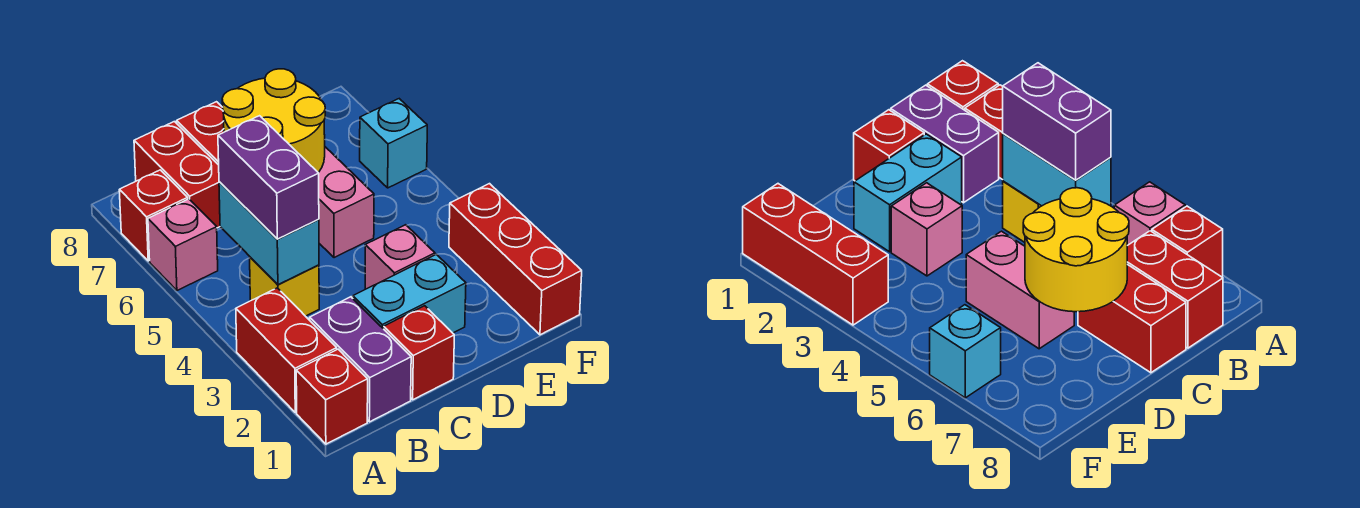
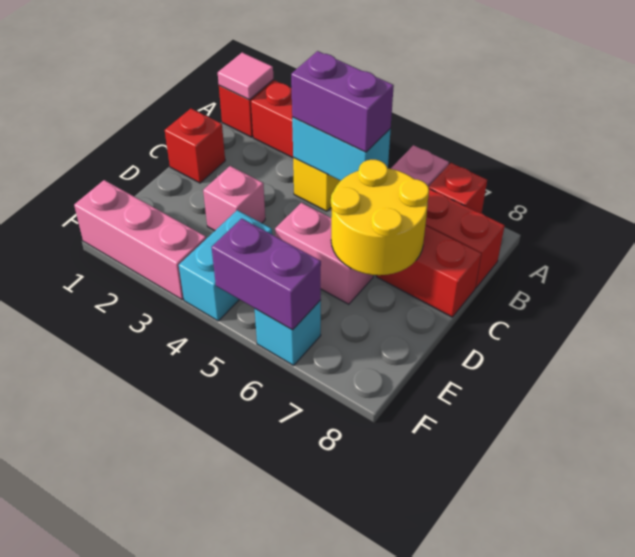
none -> pink 1x1 tile [218,52,273,100]
purple 1x2 brick [310,297,411,422] -> purple 1x2 brick moved to [212,218,321,330]
cyan 1x2 brick [353,254,466,333] -> cyan 1x2 brick moved to [179,210,272,321]
red 1x3 brick [449,184,582,335] -> pink 1x3 brick [74,180,206,300]

